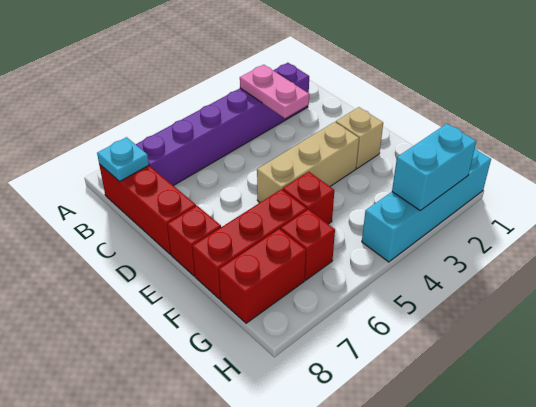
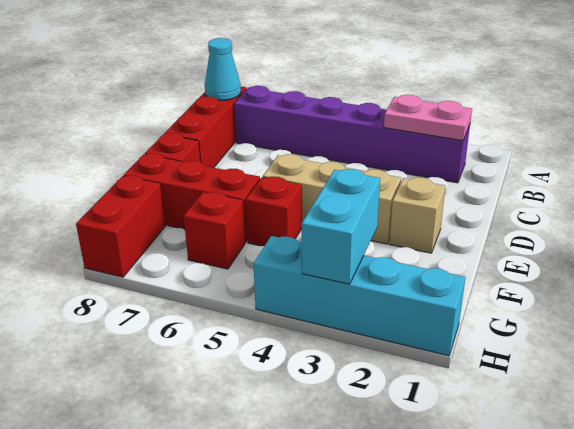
pink 1x2 plate [240,65,309,118] -> pink 1x2 plate turned to [384,95,472,141]
cyan 1x1 plate [97,137,149,182] -> cyan 1x1 cone [205,38,241,100]
red 1x2 brick [219,229,306,323] -> red 1x2 brick turned to [76,175,165,277]
cyan 1x2 brick [392,124,476,211] -> cyan 1x2 brick turned to [302,169,380,284]

